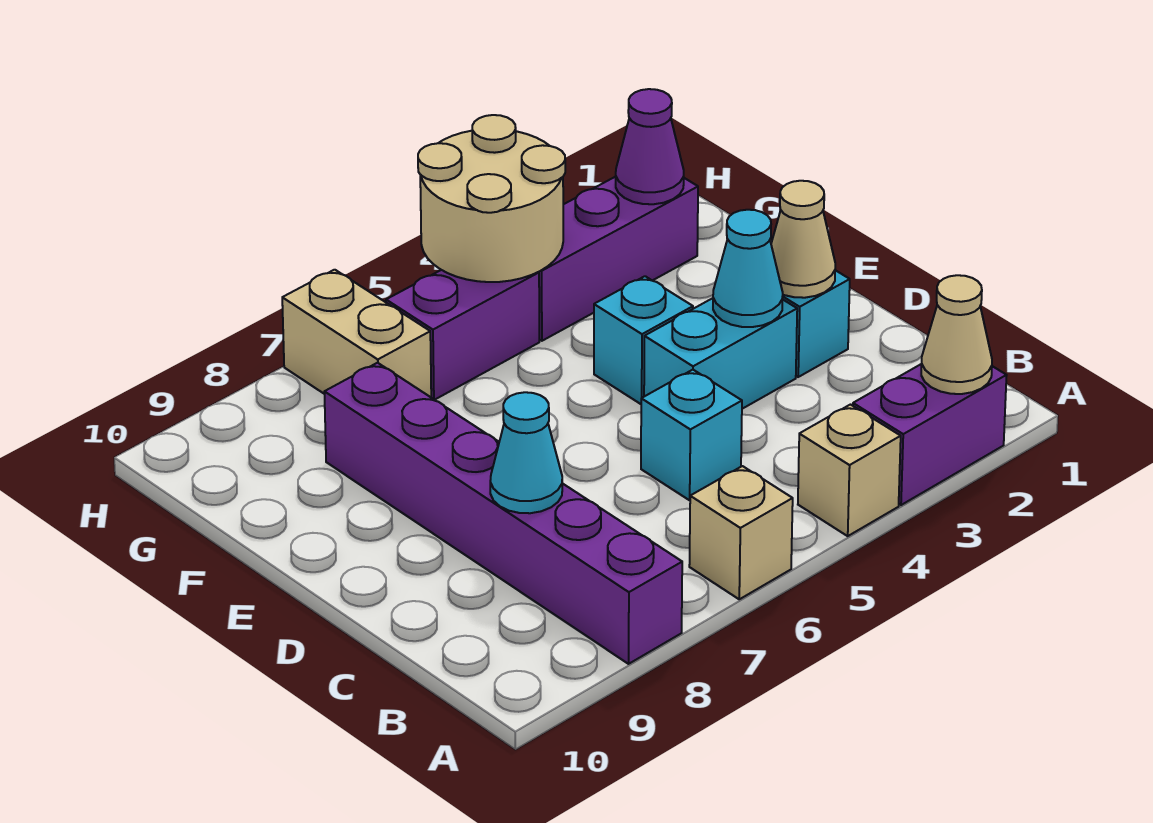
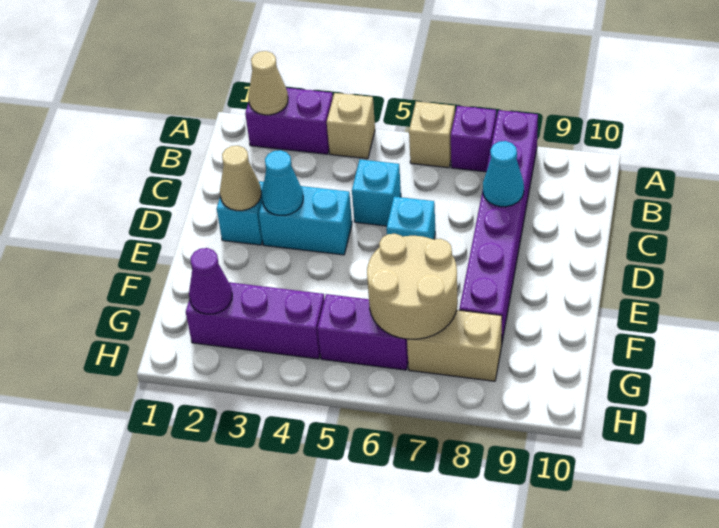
none -> purple 1x1 brick [451,106,496,172]
cyan 1x1 brick [594,276,693,404] -> cyan 1x1 brick moved to [386,197,435,239]
tan 2x2 round brick [418,115,565,282] -> tan 2x2 round brick moved to [367,234,458,339]
tan 1x2 brick [282,270,431,397] -> tan 1x2 brick turned to [407,310,502,381]

